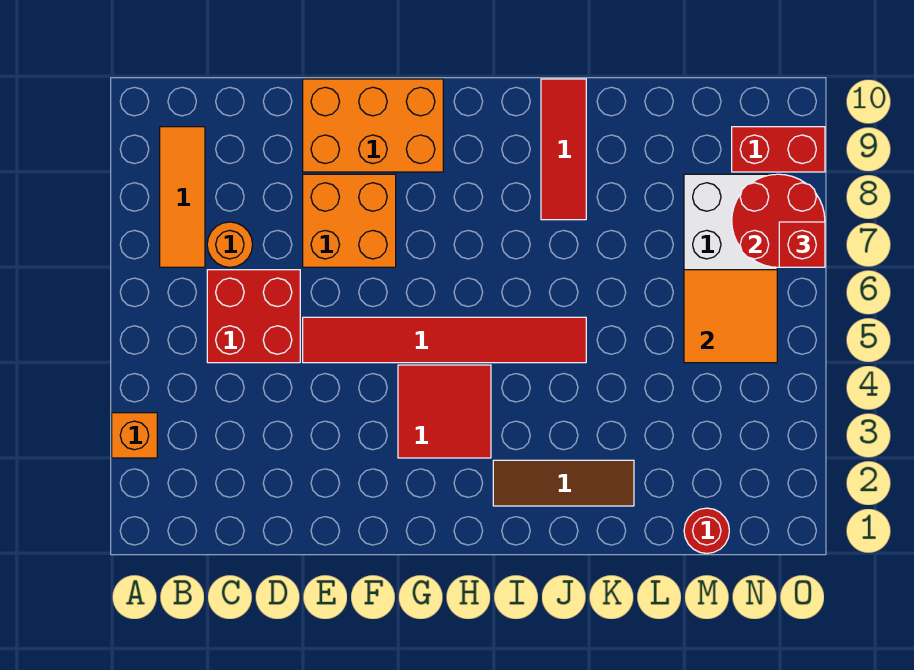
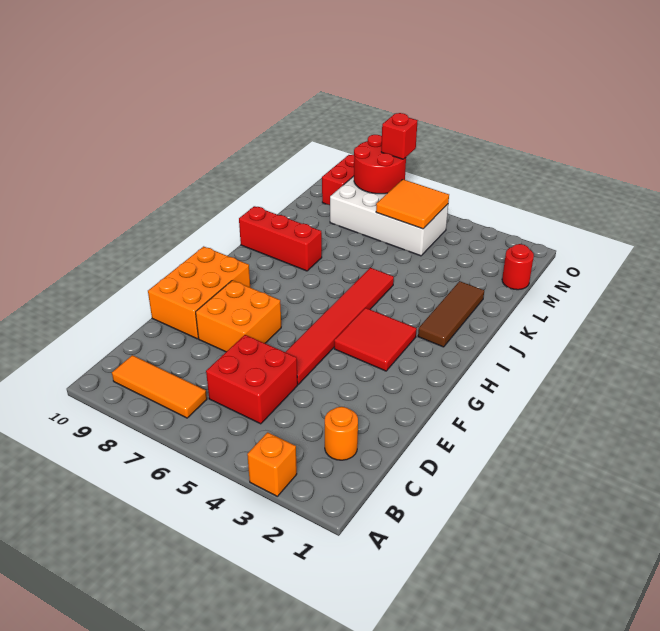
orange 1x1 round brick [207,222,253,267] -> orange 1x1 round brick moved to [325,407,358,460]
red 1x3 tile [541,79,586,220] -> red 1x3 brick [239,206,322,271]

